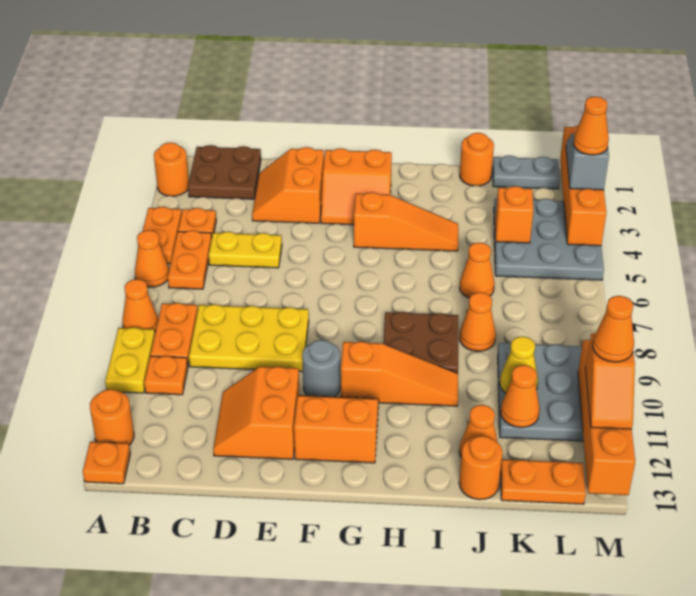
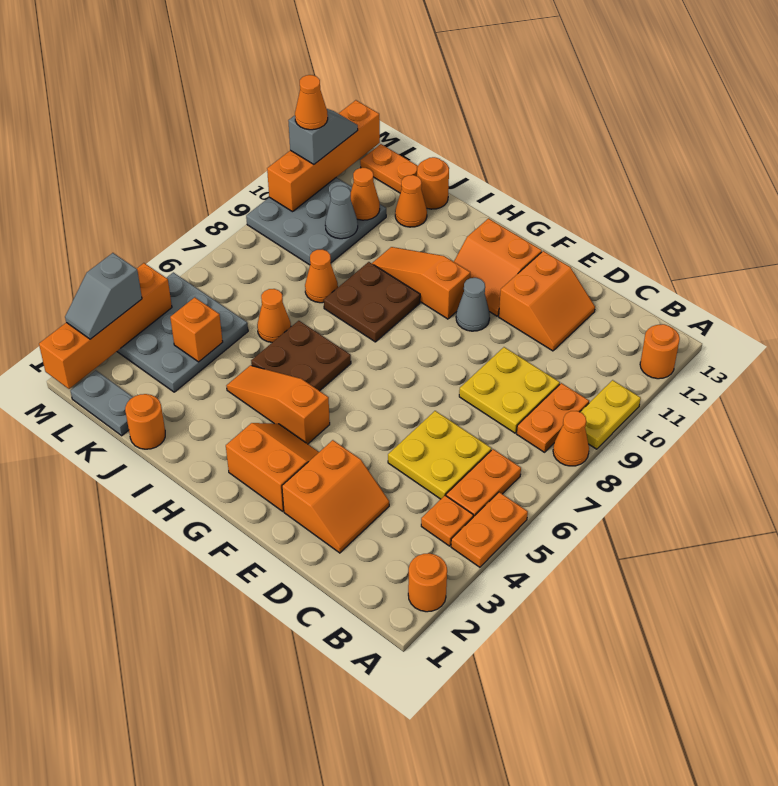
orange 1x1 cone [135,230,169,287] -> none
orange 1x1 plate [83,442,130,484] -> none
brown 2x2 plate [188,145,261,199] -> brown 2x2 plate moved to [251,321,351,391]
orange 1x1 plate [144,356,188,395] -> none
yellow 1x2 plate [209,232,282,268] -> yellow 2x2 plate [388,411,491,499]
yellow 2x3 plate [189,304,309,372] -> yellow 2x2 plate [459,347,560,433]
grey 1x1 round brick [302,340,340,397] -> grey 1x1 cone [456,278,490,331]
yellow 1x1 cone [500,336,538,393] -> grey 1x1 cone [325,186,358,239]
orange 1x1 cone [573,96,609,155] -> none
orange 1x2 slope [586,333,635,429] -> grey 1x2 slope [288,109,358,164]

